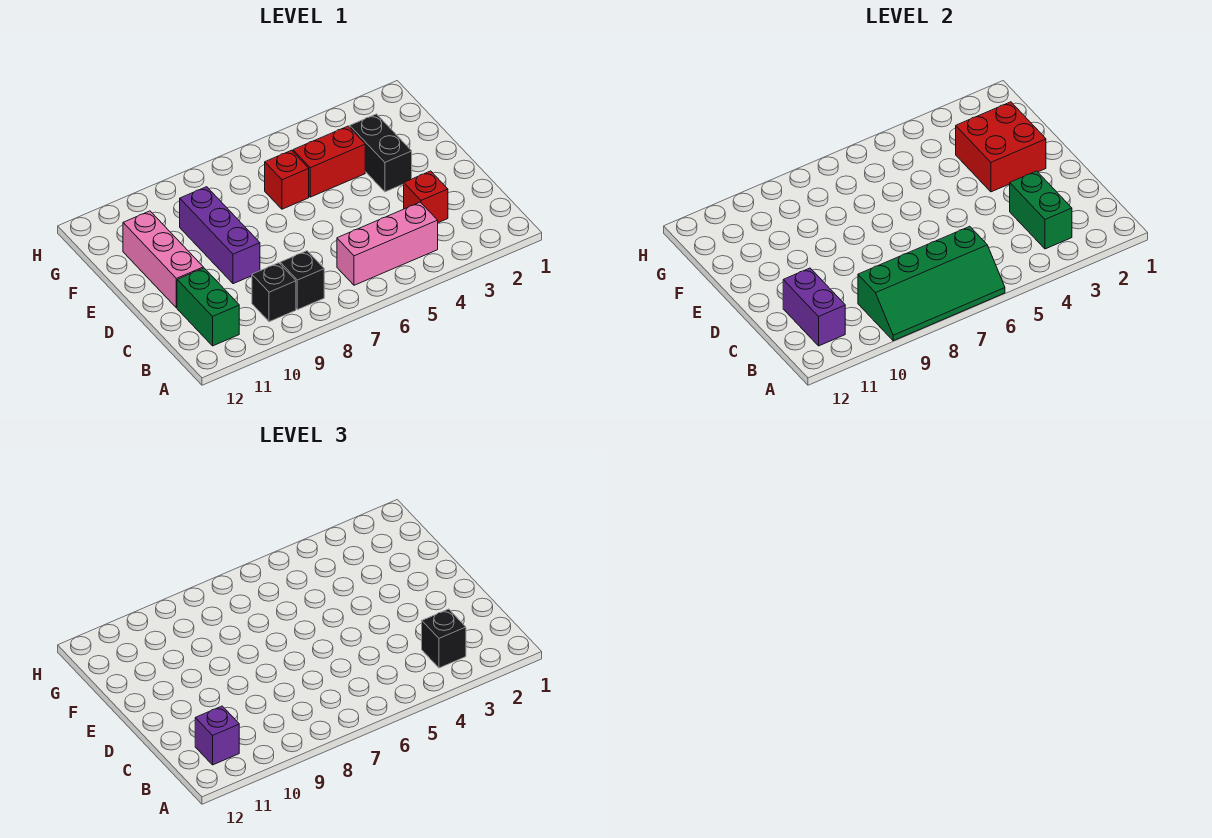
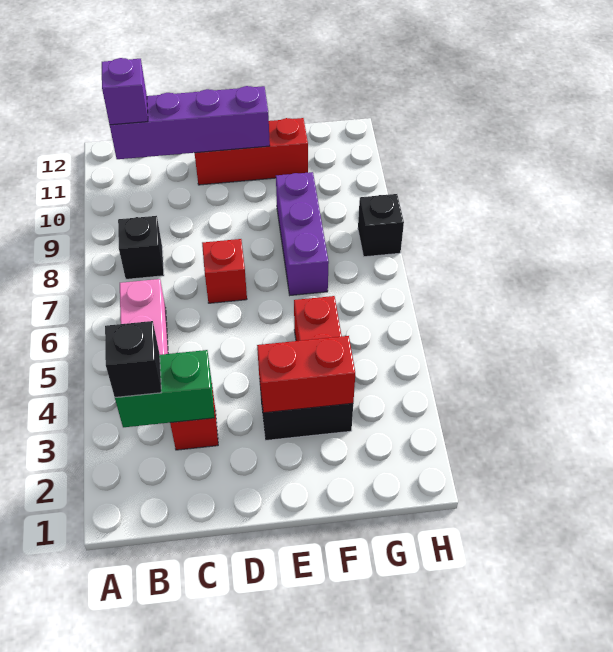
green 2x4 slope [858,226,1005,341] -> none
black 1x1 brick [252,263,296,322] -> black 1x1 brick moved to [358,194,404,257]
green 1x2 brick [177,268,239,346] -> none
purple 1x2 brick [783,268,845,346] -> purple 1x4 brick [110,86,270,159]
purple 1x3 brick [180,187,260,284] -> purple 1x3 brick turned to [276,172,329,295]
pink 1x3 brick [123,211,203,308] -> red 1x3 brick [195,118,308,185]
red 2x2 brick [956,102,1046,192] -> red 1x2 brick [257,336,355,413]
red 1x1 brick [265,150,309,209] -> red 1x1 brick moved to [202,239,247,303]

